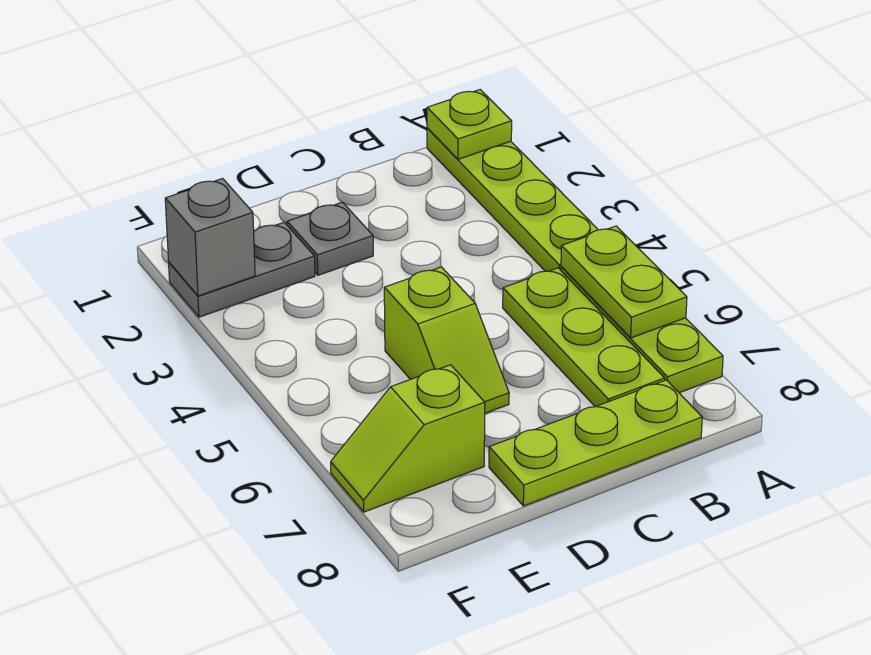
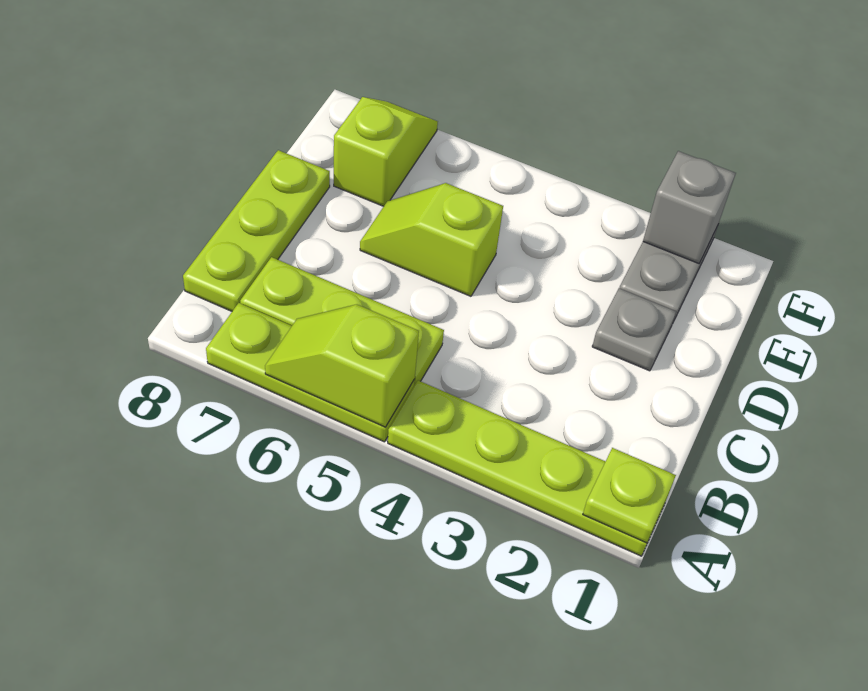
lime 1x2 plate [561,226,687,338] -> lime 1x2 slope [265,304,419,427]

